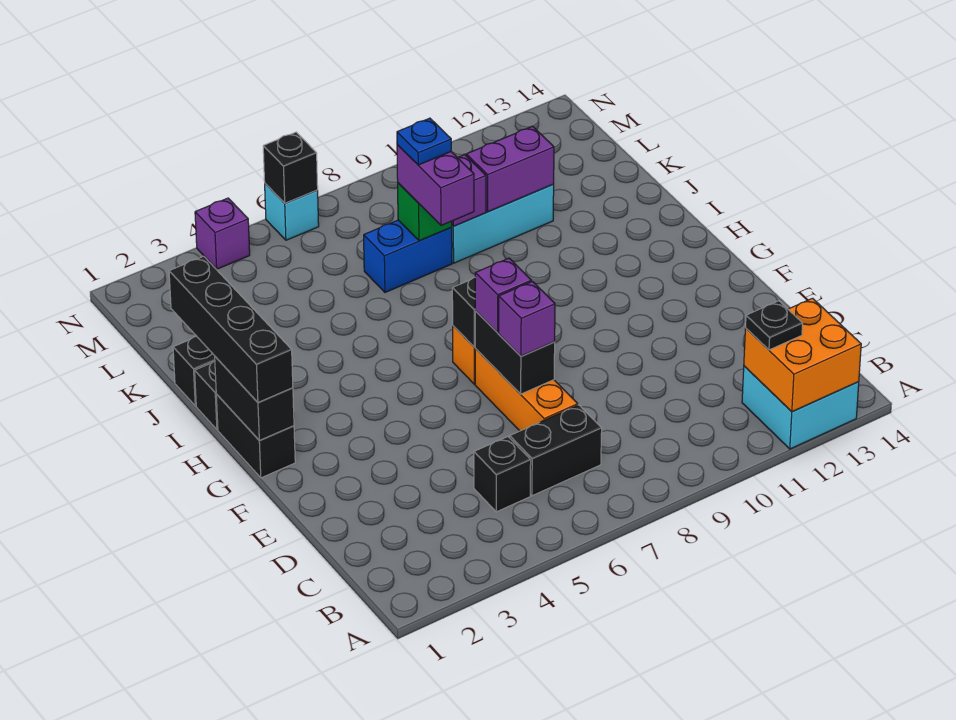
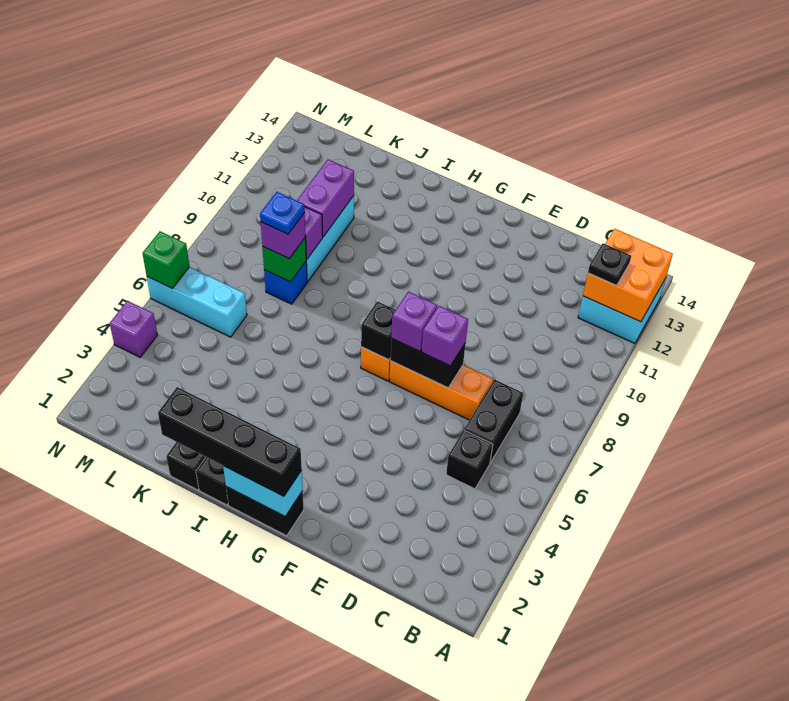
black 1x2 brick [215,357,294,441] -> cyan 1x2 brick [223,466,303,516]
purple 1x2 brick [397,145,474,225] -> purple 1x1 brick [261,213,305,258]
blue 1x2 brick [364,220,452,292] -> blue 1x1 brick [264,262,307,304]
cyan 1x1 brick [265,184,319,240] -> cyan 1x3 brick [147,267,247,337]
black 1x1 brick [263,132,318,203] -> green 1x1 brick [142,231,189,289]

